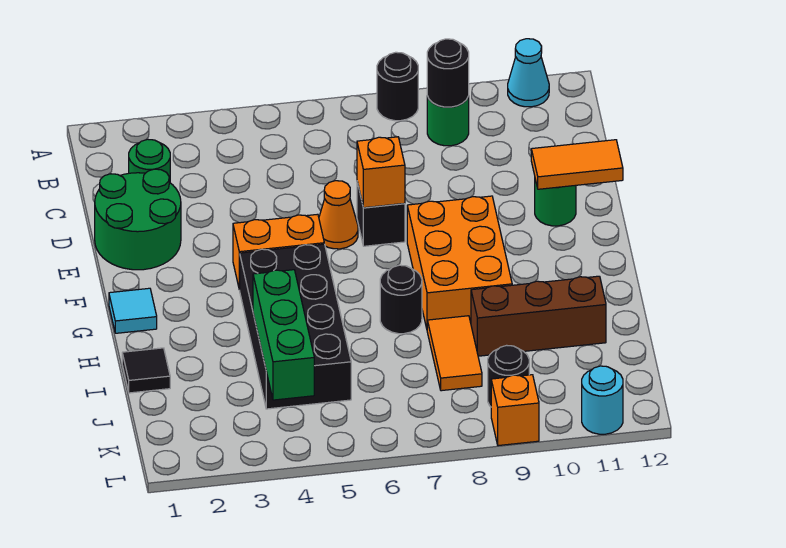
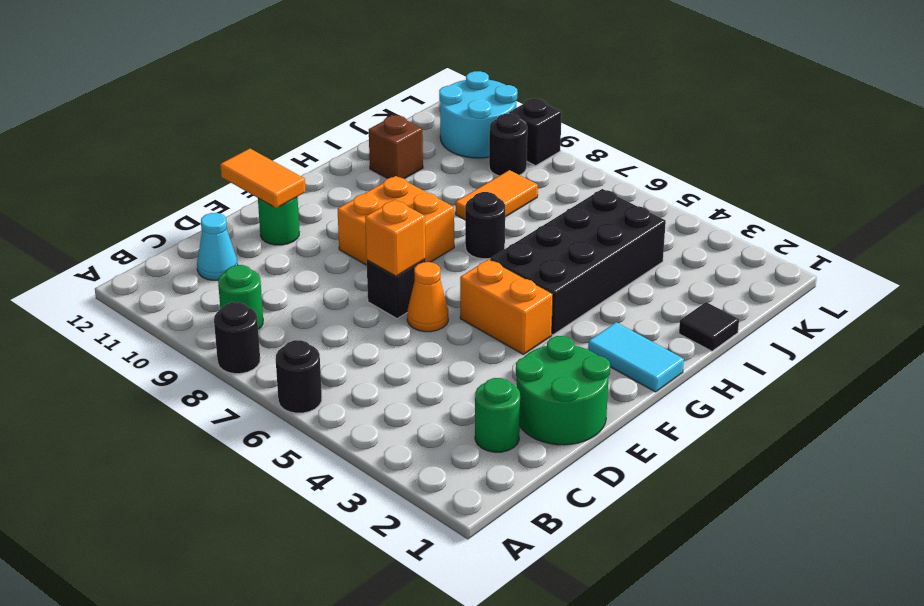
cyan 1x1 cone [508,39,549,107] -> cyan 1x1 cone moved to [197,213,238,280]
black 1x1 round brick [427,39,469,107] -> black 1x1 round brick moved to [276,340,322,413]
orange 2x3 brick [407,196,512,328] -> orange 2x2 brick [337,176,454,265]
cyan 1x1 tile [109,288,157,333] -> cyan 1x2 tile [588,322,684,392]
green 1x3 brick [253,270,314,400] -> none
brown 1x3 brick [471,276,606,356] -> brown 1x1 brick [369,115,423,179]
orange 1x1 brick [491,375,539,446] -> black 1x1 brick [509,98,562,166]
cyan 1x1 round brick [582,366,623,434] -> cyan 2x2 round brick [439,71,518,158]

